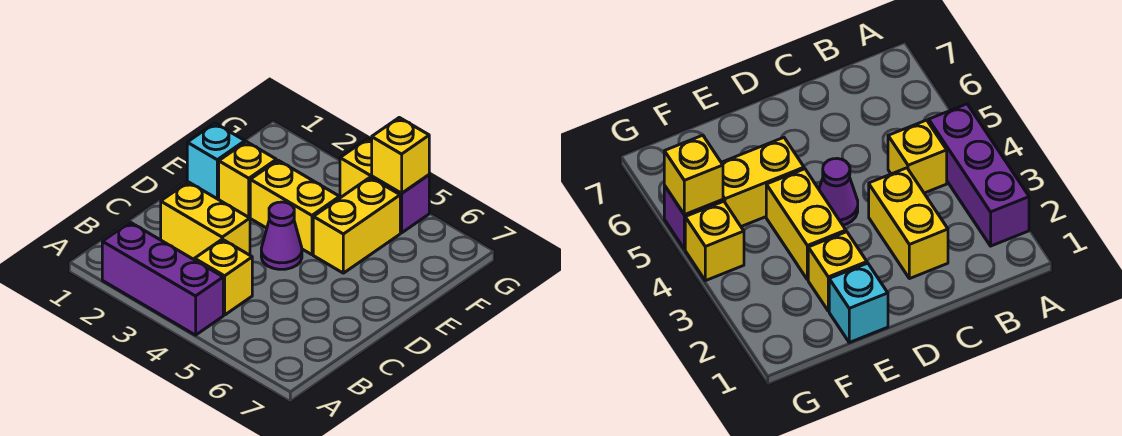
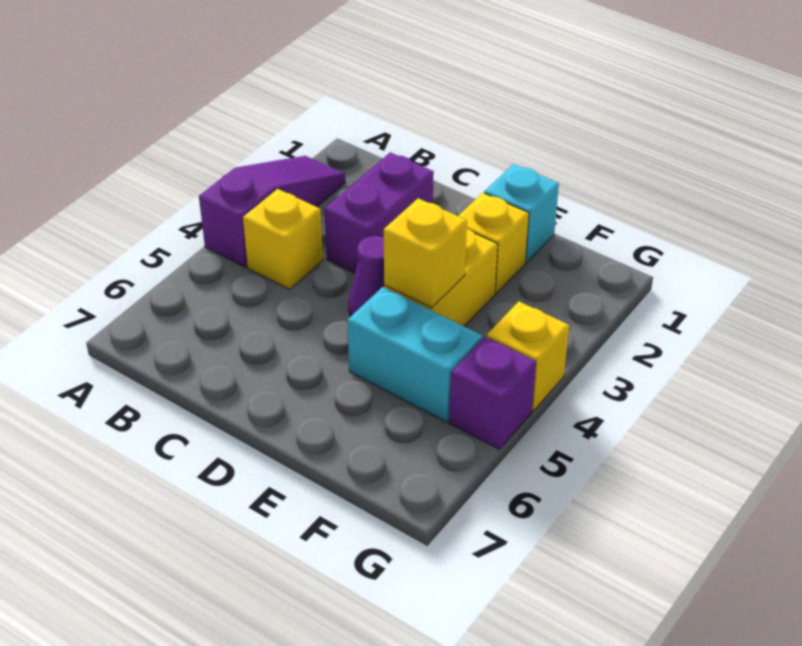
purple 1x3 brick [102,222,223,335] -> purple 1x3 slope [199,156,346,267]
yellow 1x2 brick [161,182,250,260] -> purple 1x2 brick [324,152,434,273]
yellow 1x2 brick [313,177,400,273] -> cyan 1x2 brick [347,287,482,422]
yellow 1x1 brick [372,118,429,193] -> yellow 1x1 brick moved to [384,198,467,308]

